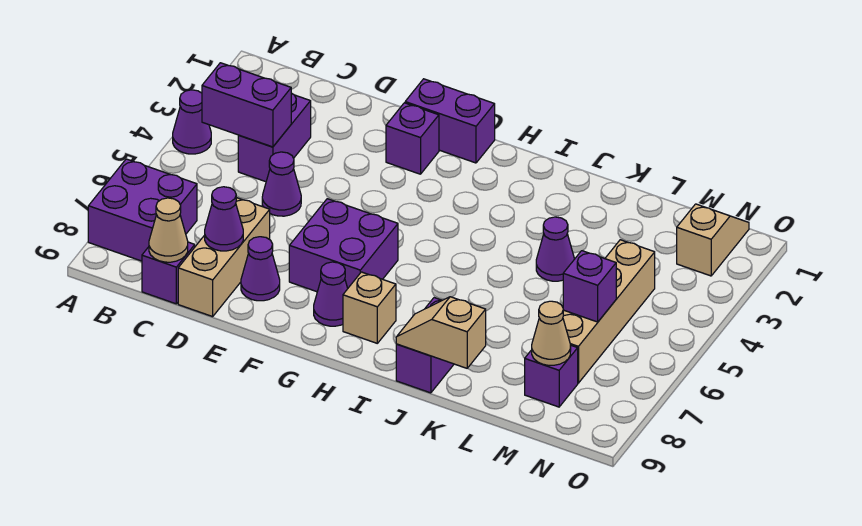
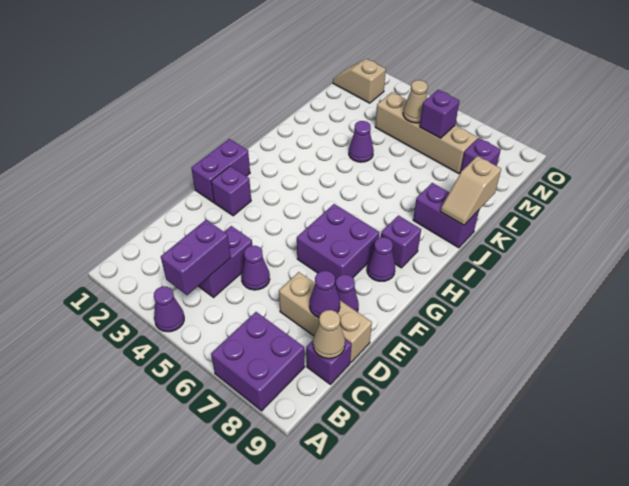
purple 1x2 brick [238,93,311,182] -> purple 1x2 brick turned to [199,226,252,297]
tan 1x1 brick [343,272,396,343] -> purple 1x1 brick [381,216,421,268]
tan 1x1 cone [532,301,571,365] -> tan 1x1 cone moved to [403,80,428,123]

